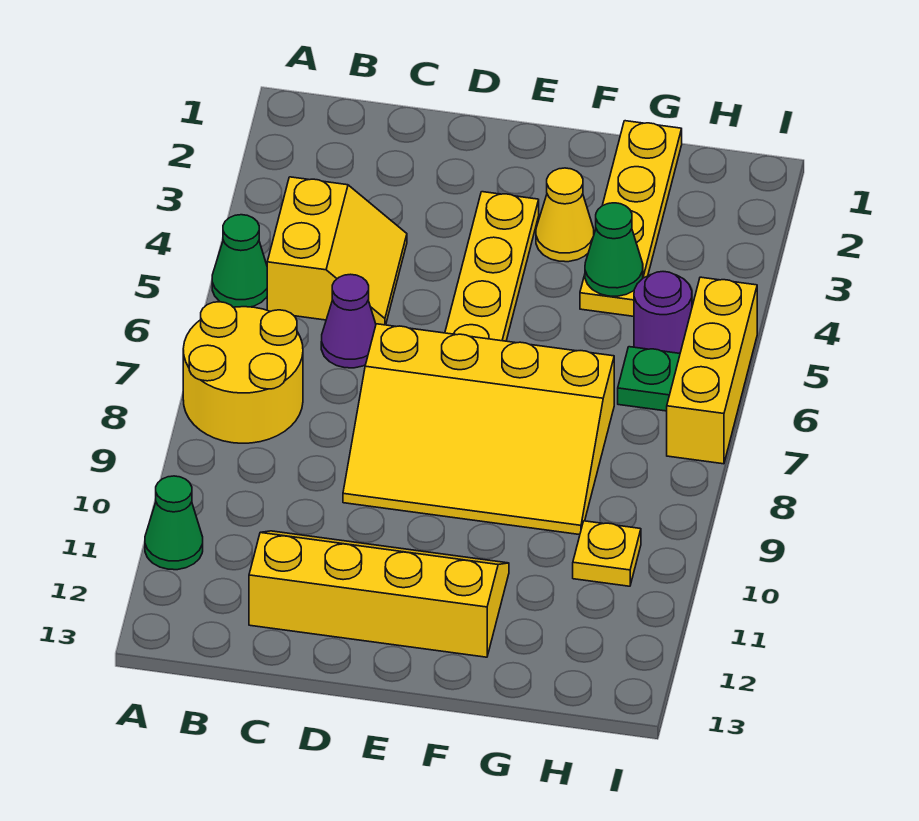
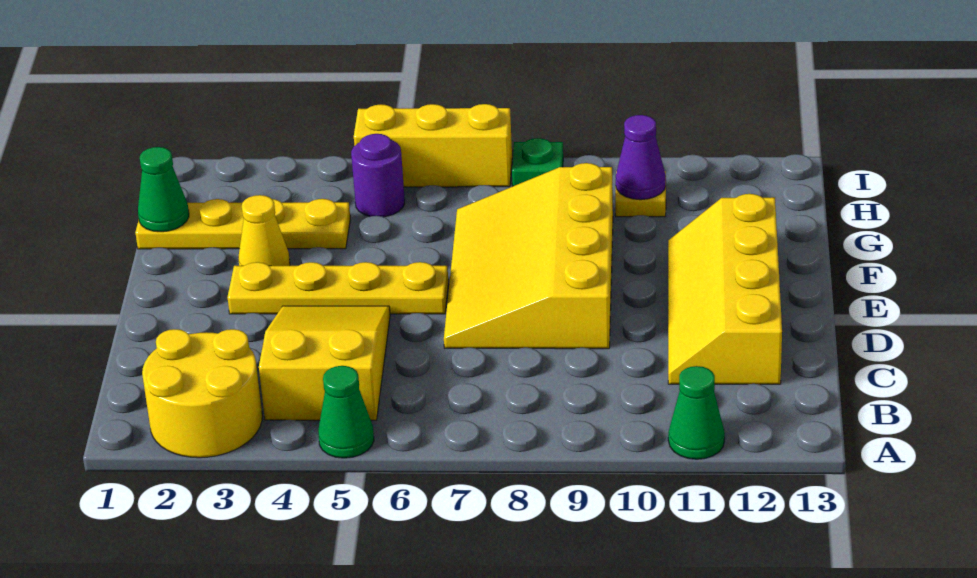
yellow 2x2 round brick [183,302,303,443] -> yellow 2x2 round brick moved to [142,329,262,458]
yellow 2x2 slope [267,177,407,325] -> yellow 2x3 slope [259,306,390,420]
purple 1x1 cone [321,274,376,368] -> purple 1x1 cone moved to [616,115,666,200]
yellow 3x4 slope [343,324,614,535] -> yellow 3x4 slope turned to [444,163,613,349]
green 1x1 cone [585,203,643,296] -> green 1x1 cone moved to [138,147,189,232]
green 1x1 plate [618,347,680,411] -> green 1x1 plate moved to [512,138,563,186]

